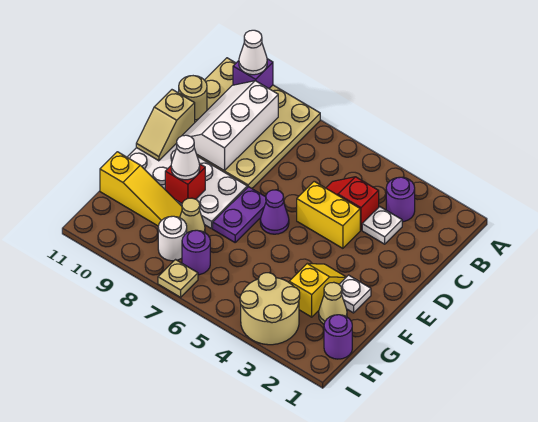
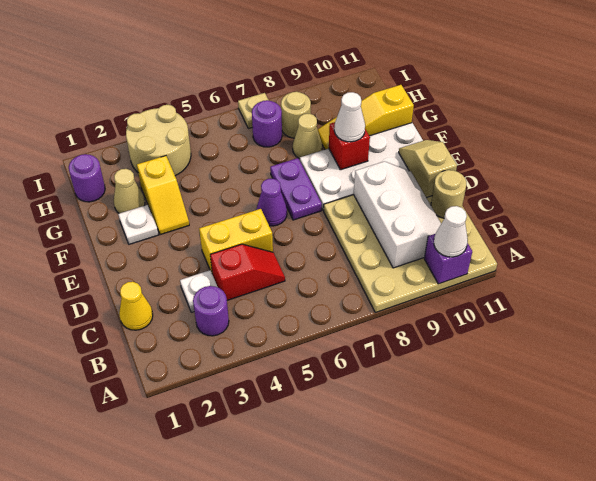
none -> yellow 1x1 cone [119,282,153,330]
white 1x1 round brick [158,216,187,261] -> tan 1x1 round brick [281,92,311,138]

